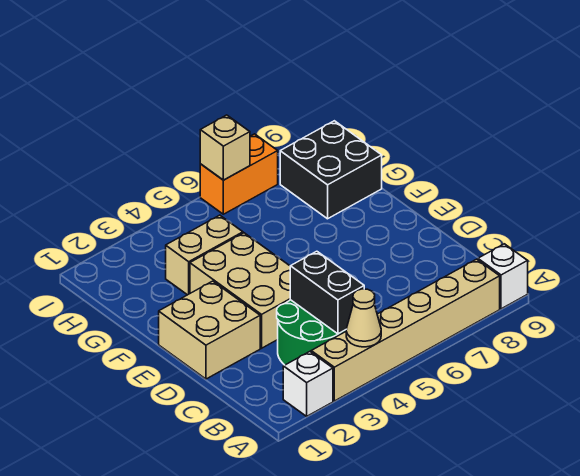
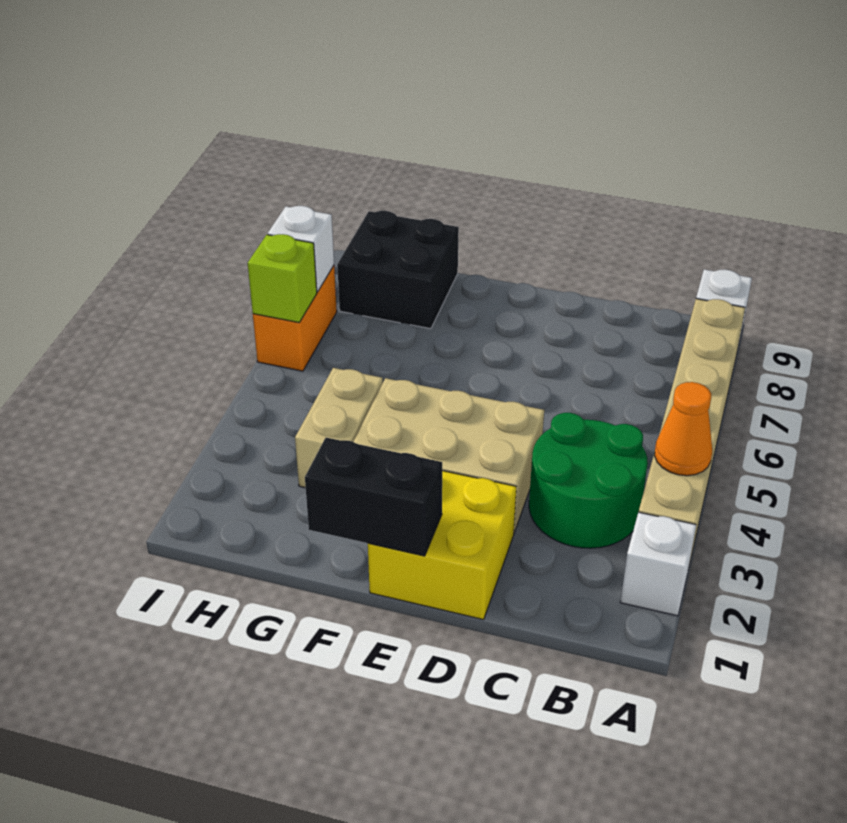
tan 1x1 cone [346,289,381,347] -> orange 1x1 cone [655,382,712,476]
black 1x2 brick [290,251,364,334] -> black 1x2 brick moved to [305,438,442,556]
tan 2x2 brick [159,281,260,379] -> yellow 2x2 brick [368,471,516,620]
tan 1x1 brick [200,115,250,180] -> lime 1x1 brick [248,234,317,323]
none -> white 1x1 brick [268,206,334,292]

